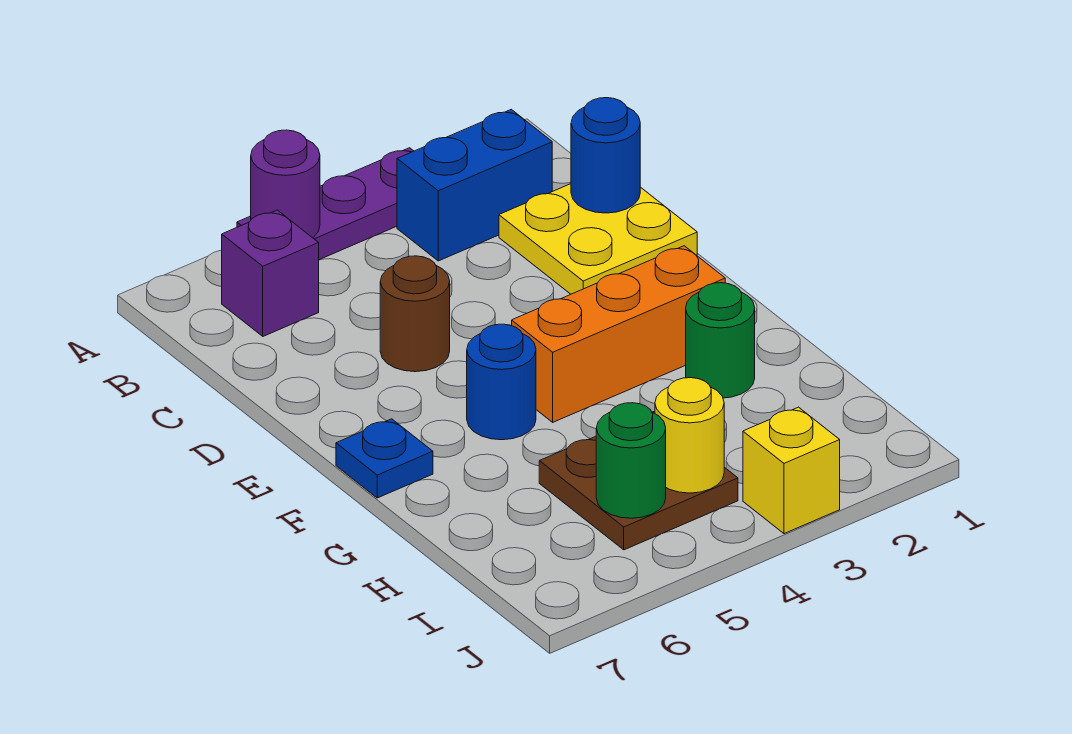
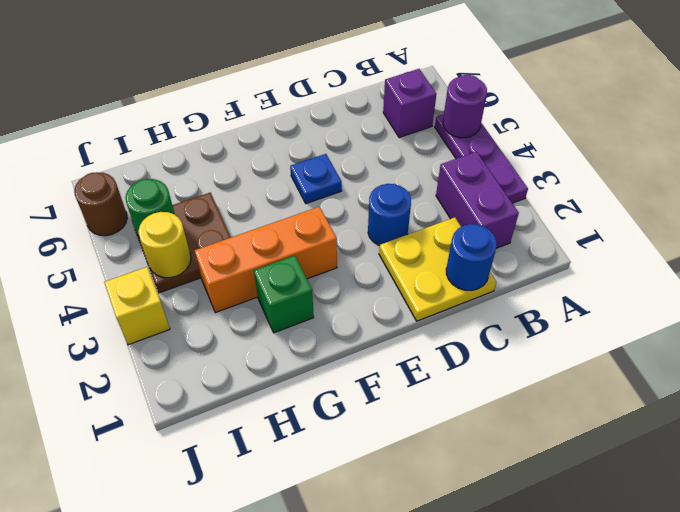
blue 1x2 brick [397,109,552,261] -> purple 1x2 brick [436,152,519,248]
brown 1x1 round brick [380,256,450,372] -> brown 1x1 round brick moved to [74,173,127,236]
orange 1x3 brick [512,246,725,422] -> orange 1x3 brick turned to [194,207,337,313]
blue 1x1 round brick [467,324,536,440] -> blue 1x1 round brick moved to [368,184,411,246]
blue 1x1 plate [336,419,433,498] -> blue 1x1 plate moved to [290,154,342,204]
green 1x1 round brick [686,283,755,398] -> green 1x1 brick [254,256,314,333]

